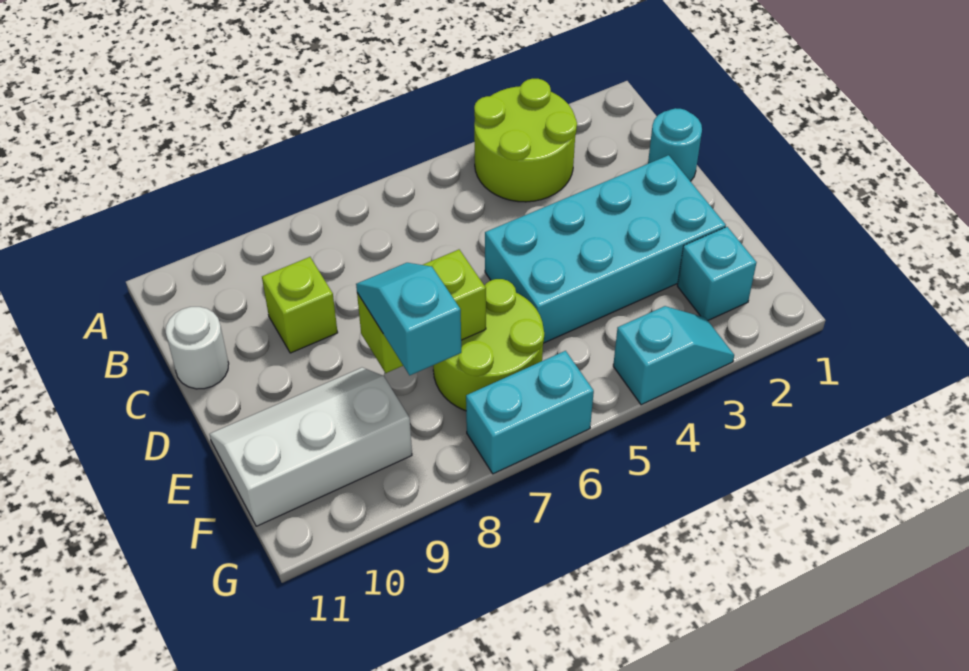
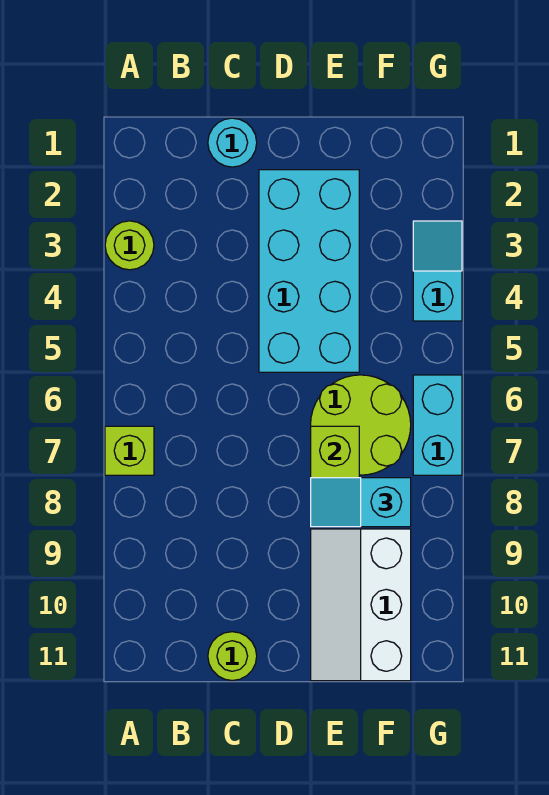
lime 2x2 round brick [474,79,577,202] -> lime 1x1 round brick [105,221,154,270]
lime 1x1 brick [262,257,338,353] -> lime 1x1 brick moved to [105,426,154,475]
white 1x1 round brick [166,307,229,389] -> lime 1x1 round brick [208,632,257,681]
cyan 1x1 brick [677,227,757,320] -> none

